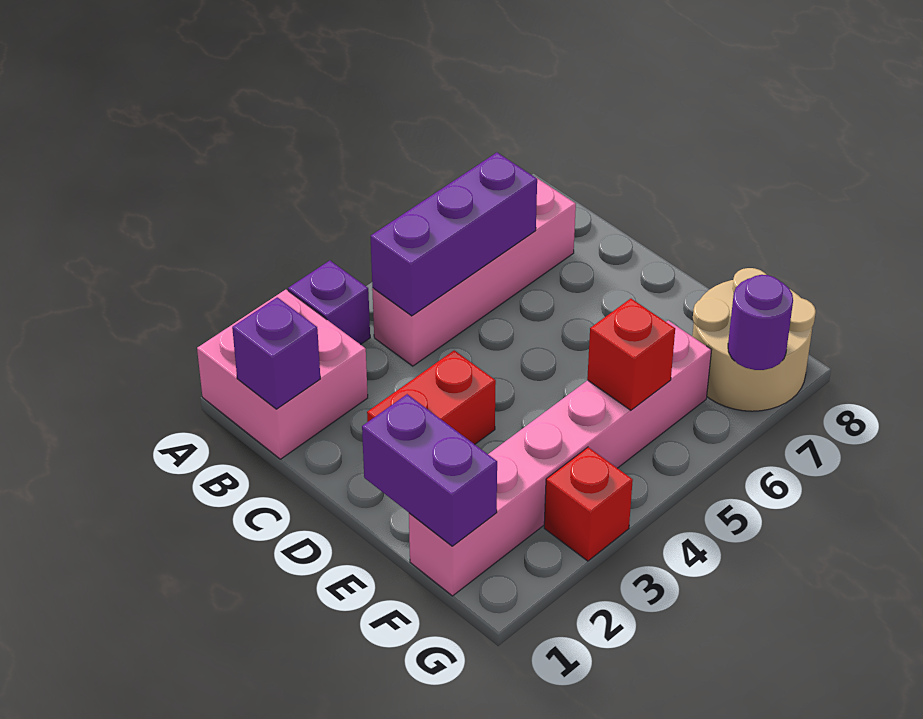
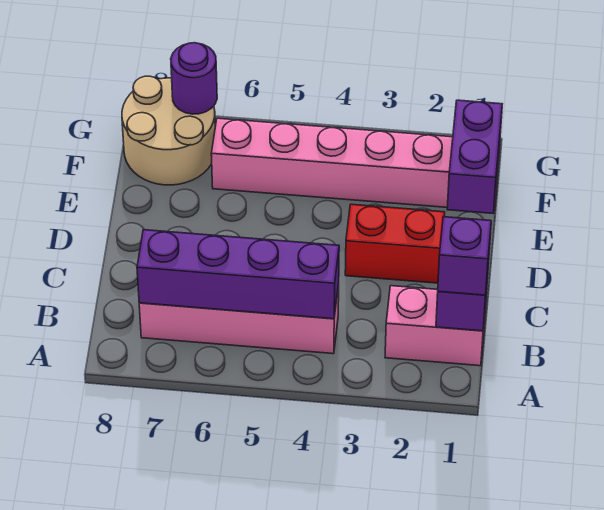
pink 2x2 brick [197,290,368,459] -> pink 1x2 brick [385,286,486,366]
purple 1x1 brick [288,261,370,345] -> purple 1x1 brick moved to [438,217,491,295]
purple 1x3 brick [371,153,537,316] -> purple 1x4 brick [137,230,339,319]
red 1x1 brick [587,299,675,410] -> none
red 1x1 brick [544,447,633,561] -> none

